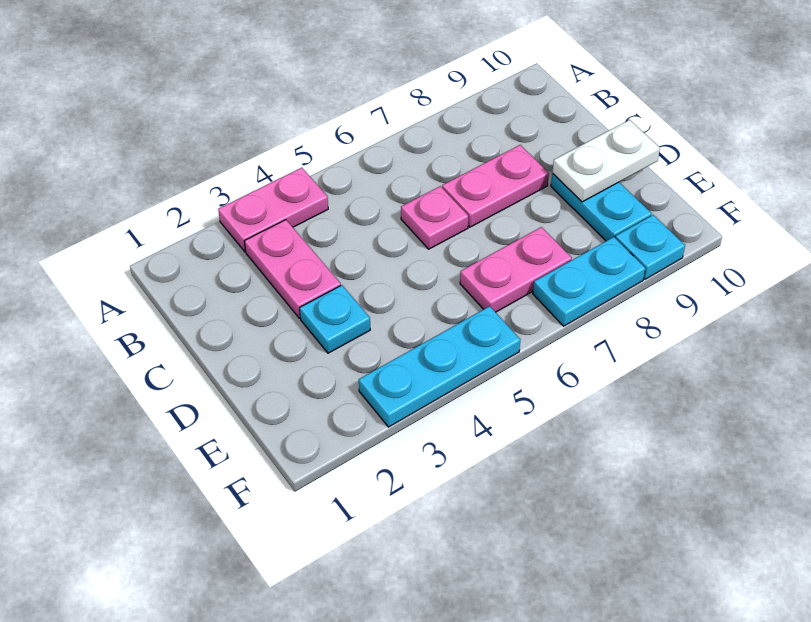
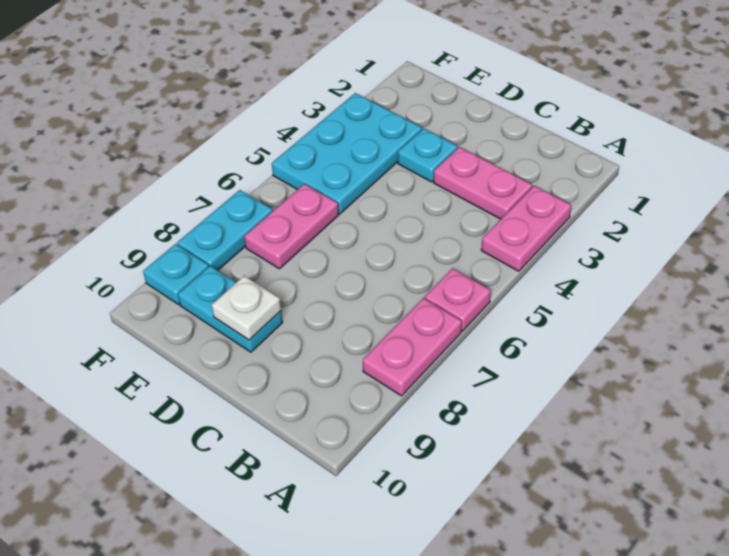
pink 1x1 plate [401,186,468,249] -> pink 1x1 plate moved to [425,268,491,331]
pink 1x2 plate [442,145,549,227] -> pink 1x2 plate moved to [363,298,462,396]
white 1x2 plate [552,120,660,202] -> white 1x1 plate [212,276,281,340]
cyan 1x3 plate [359,306,520,427] -> cyan 2x3 plate [272,93,422,214]

